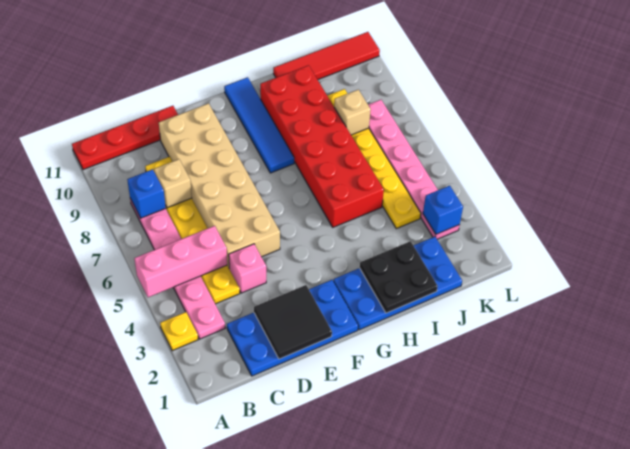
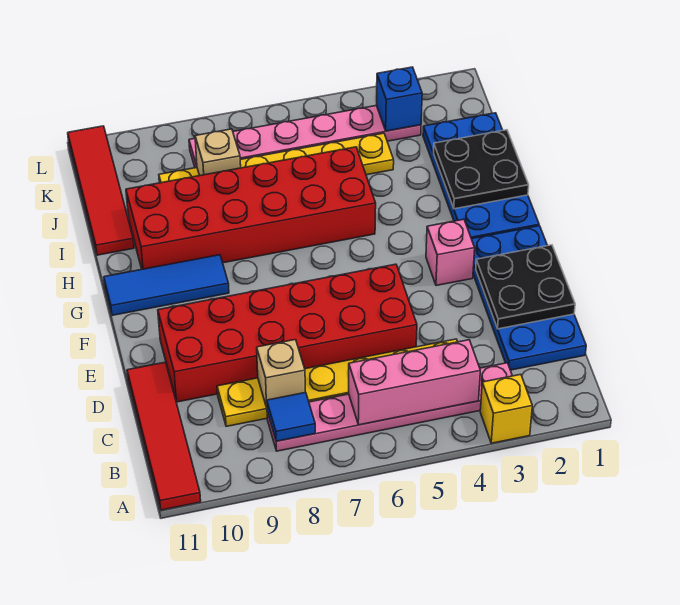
yellow 1x1 plate [160,312,198,351] -> yellow 1x1 brick [480,374,532,443]
pink 1x3 brick [134,226,227,297] -> pink 1x3 brick turned to [349,340,480,425]
red 1x4 plate [72,106,178,170] -> red 1x4 tile [127,362,201,510]
blue 1x1 brick [127,169,166,218] -> blue 1x1 tile [267,392,315,441]
black 2x2 tile [254,285,332,359] -> black 2x2 plate [476,245,575,329]
pink 1x1 brick [229,244,266,293] -> pink 1x1 brick moved to [426,219,475,286]
tan 2x6 brick [159,103,280,267] -> red 2x6 brick [158,264,417,402]
blue 1x4 tile [224,77,294,173] -> blue 1x3 tile [104,255,229,315]

